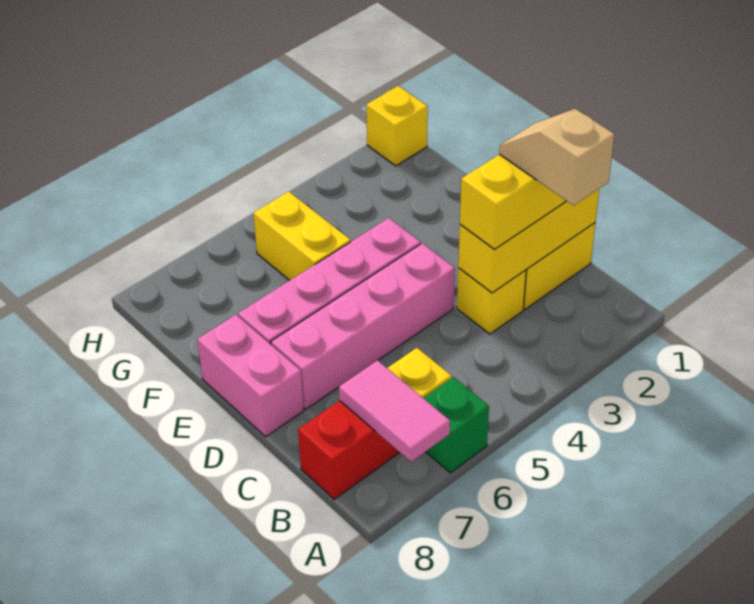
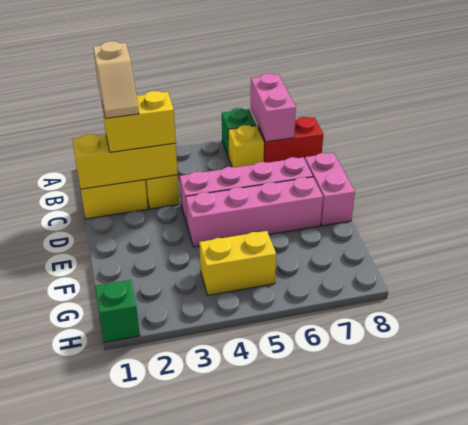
pink 1x2 tile [339,360,450,462] -> pink 1x2 brick [250,74,296,142]
yellow 1x2 brick [253,192,351,280] -> yellow 1x2 brick turned to [199,231,276,295]
yellow 1x1 brick [366,86,428,166] -> green 1x1 brick [95,280,140,342]

